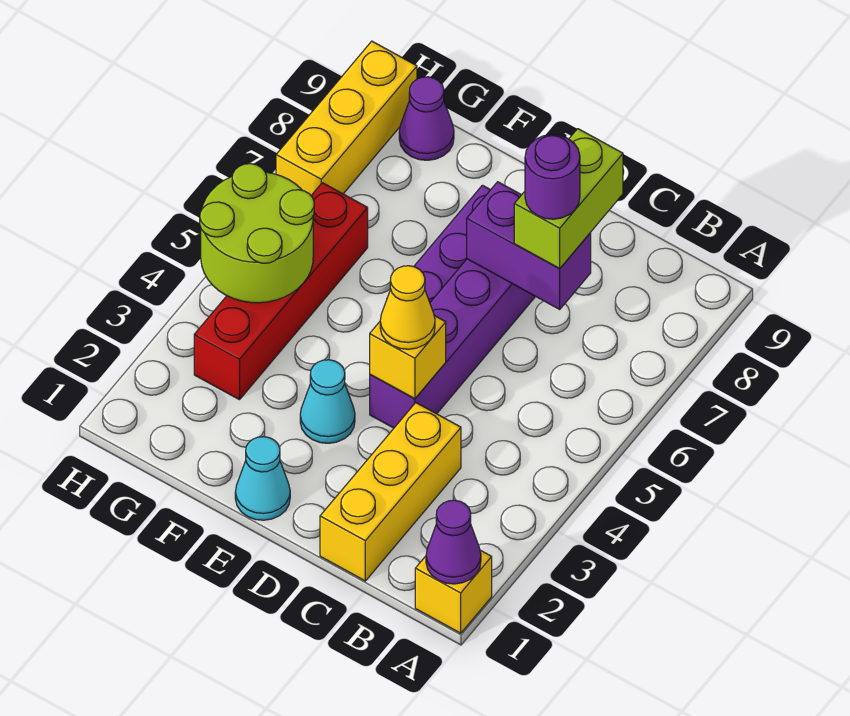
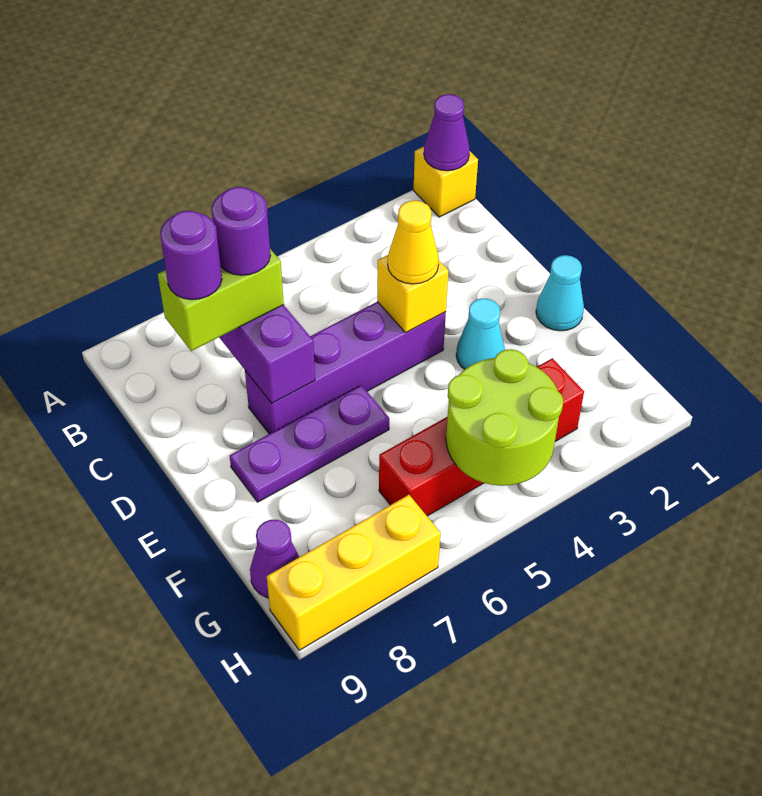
yellow 1x3 brick [320,403,461,581] -> none
none -> purple 1x1 round brick [160,211,222,300]

